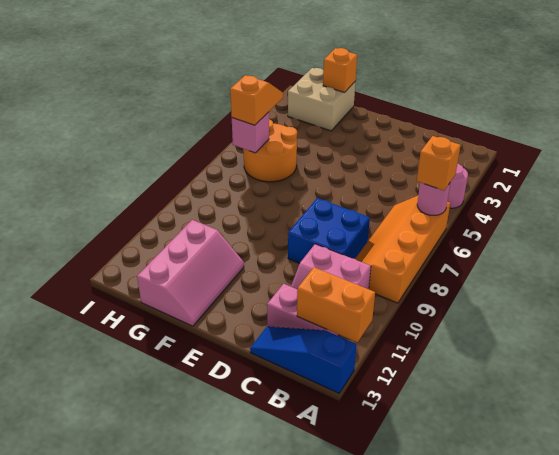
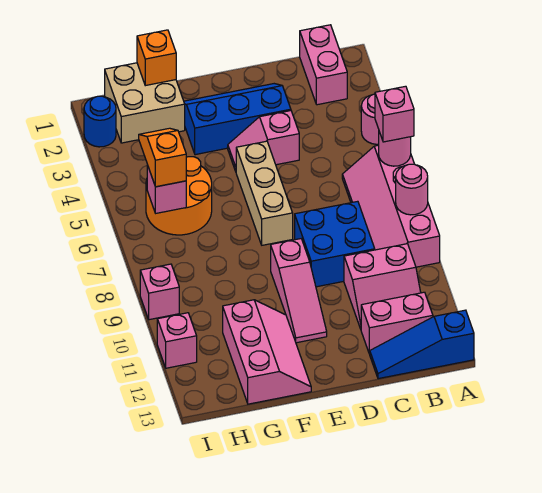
orange 2x4 slope [355,196,450,303] -> pink 2x4 slope [342,145,440,267]
orange 1x1 brick [417,136,461,191] -> pink 1x1 brick [375,86,414,142]
none -> pink 1x1 round brick [396,164,428,215]
orange 1x2 brick [297,267,375,342] -> none
none -> pink 1x2 brick [300,25,347,105]
none -> blue 2x3 slope [184,84,291,155]
none -> pink 1x2 slope [228,111,299,171]
none -> tan 1x3 brick [236,141,293,245]
none -> pink 1x3 slope [271,239,327,343]
none -> blue 1x1 round brick [84,96,116,147]
none -> pink 1x1 brick [140,264,179,320]
none -> pink 1x1 brick [157,313,197,368]

